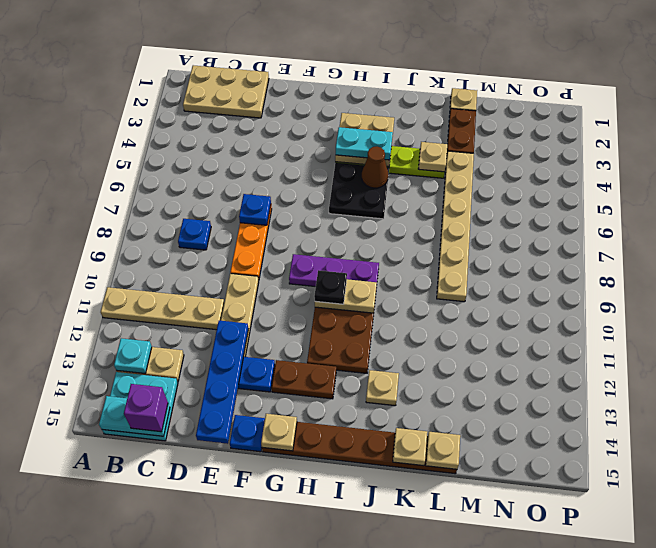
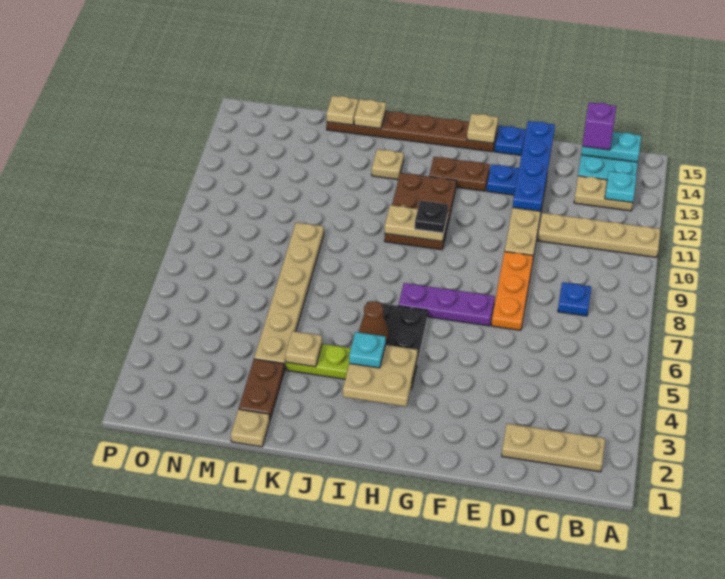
tan 2x3 plate [183,65,269,118] -> tan 1x3 plate [502,424,605,472]
blue 1x1 plate [239,194,271,225] -> none
purple 1x3 plate [289,254,379,288] -> purple 1x3 plate moved to [398,283,495,326]
cyan 1x2 plate [336,127,393,160] -> cyan 1x1 plate [349,332,386,368]

